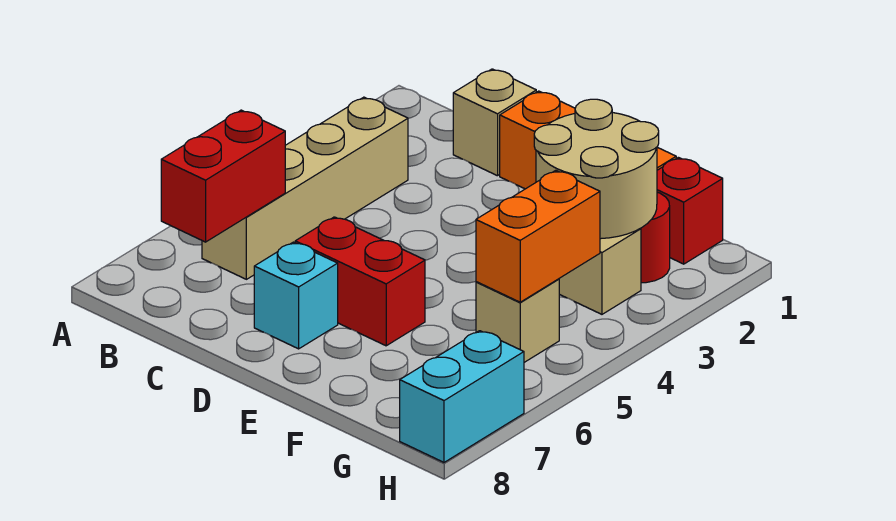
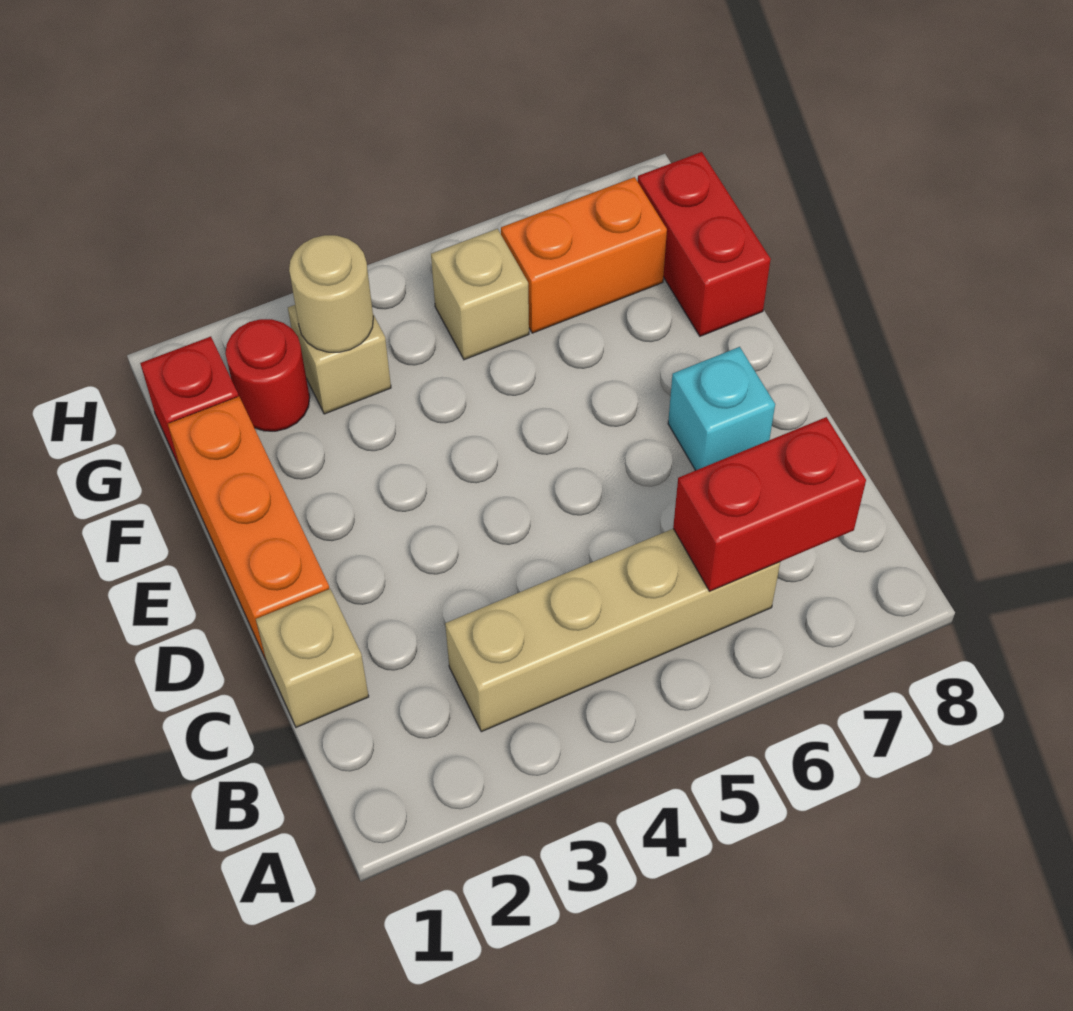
red 1x2 brick [295,217,425,346] -> red 1x2 brick moved to [638,152,771,336]
tan 2x2 round brick [534,99,659,239] -> tan 1x1 round brick [289,235,373,352]
orange 1x2 brick [476,170,600,302] -> orange 1x2 brick moved to [501,177,667,333]
cyan 1x2 brick [400,331,524,462] -> none

